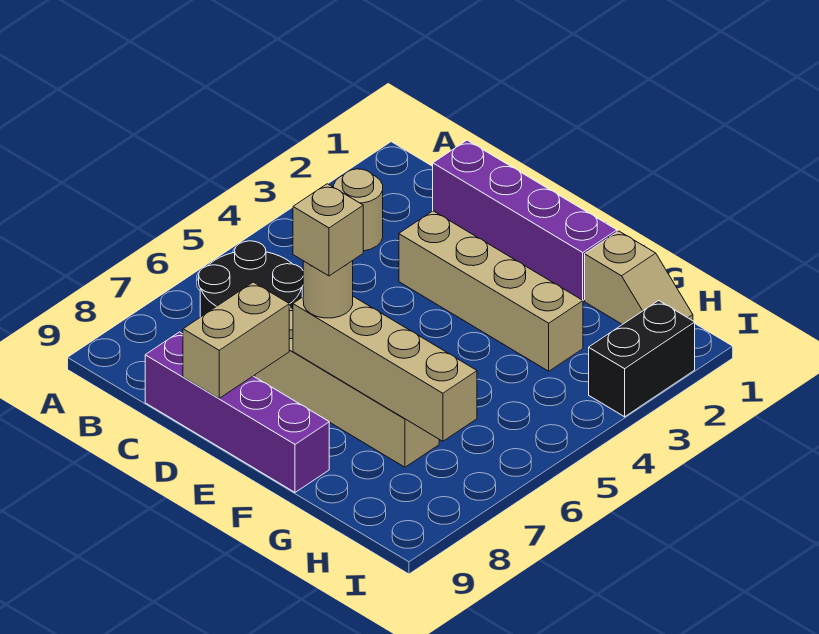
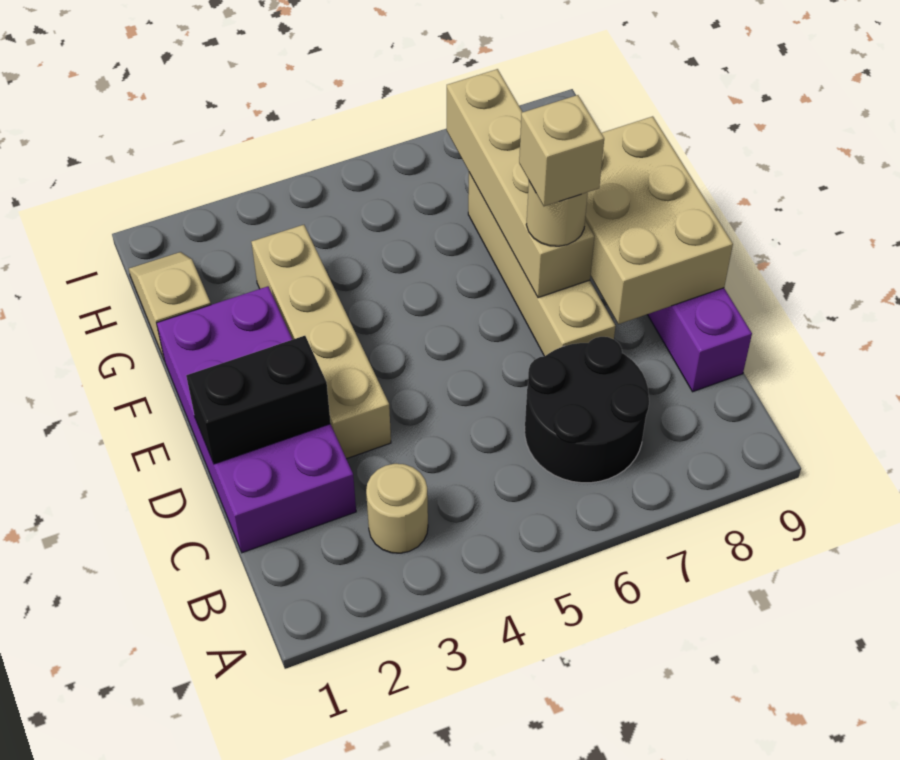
purple 1x4 brick [433,140,617,300] -> purple 2x4 brick [157,286,356,553]
tan 1x2 brick [183,282,289,398] -> tan 2x3 brick [585,116,733,324]
black 1x2 brick [589,301,695,417] -> black 1x2 brick moved to [186,336,331,464]

